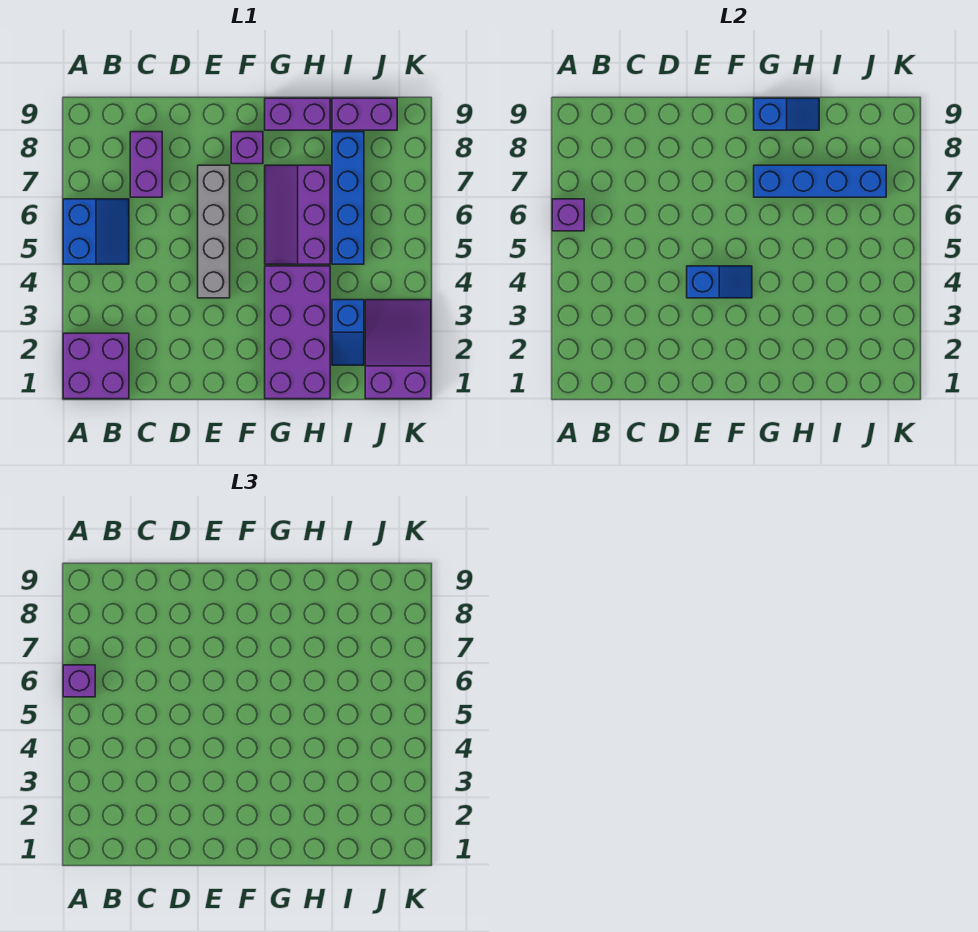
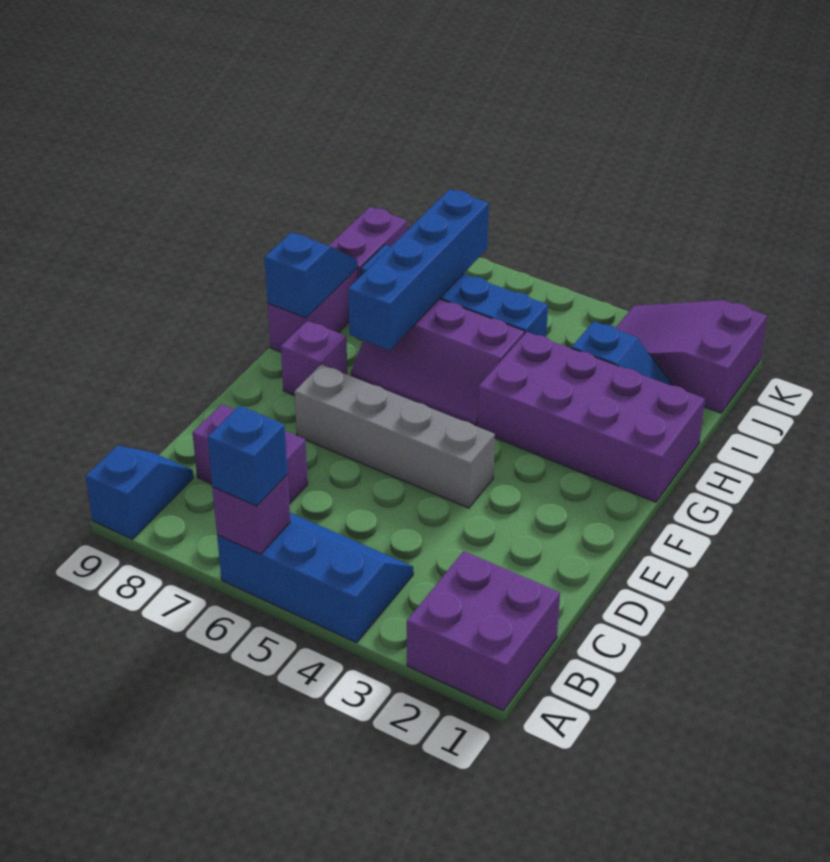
blue 2x2 slope [63,199,129,264] -> blue 2x3 slope [217,513,413,643]
purple 1x1 brick [63,665,95,697] -> blue 1x1 brick [208,406,288,506]
blue 1x2 slope [687,266,752,298] -> blue 1x2 slope moved to [85,445,194,539]

